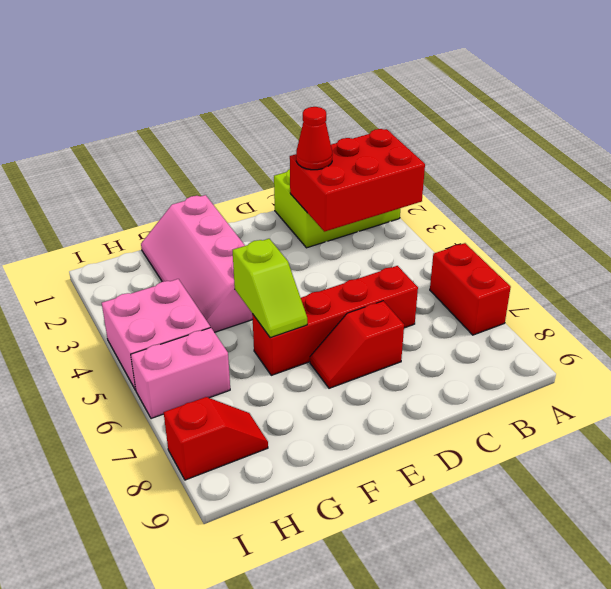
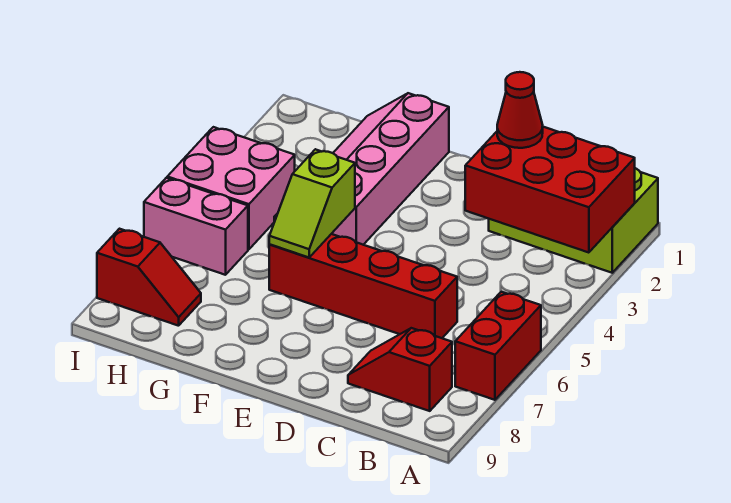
red 1x2 slope [310,301,404,388] -> red 1x2 slope moved to [348,328,452,411]

